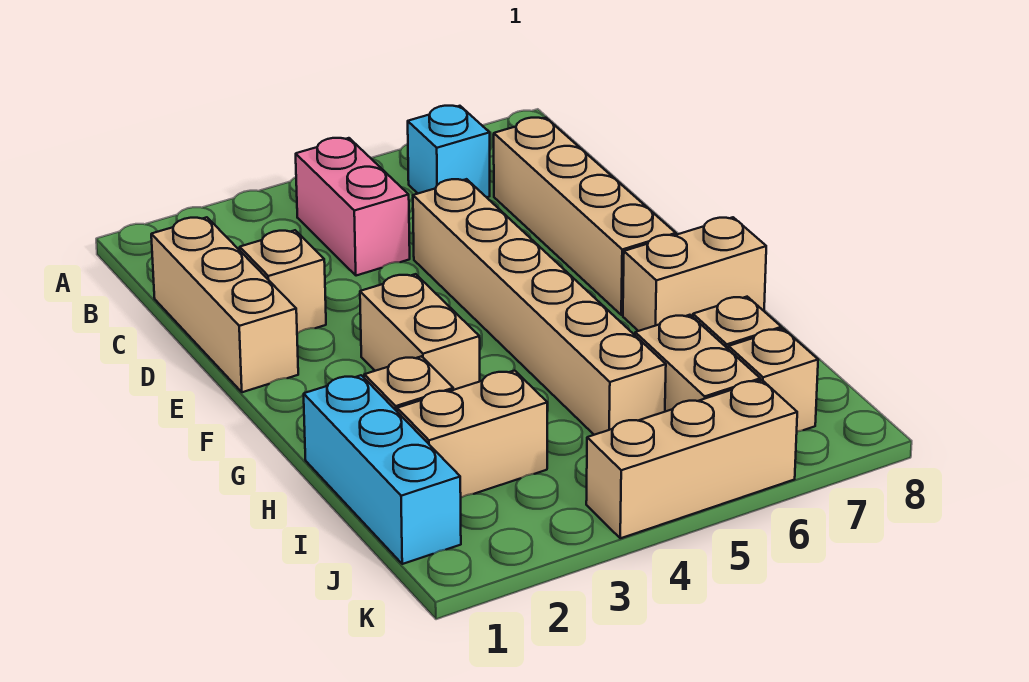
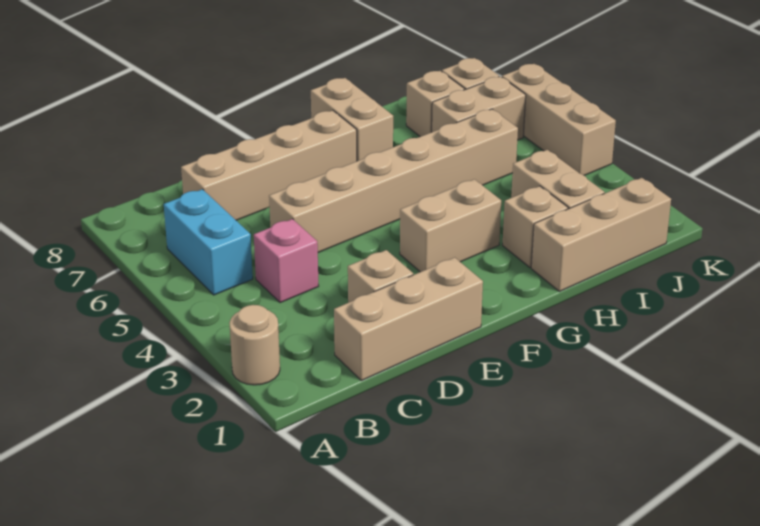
none -> tan 1x1 round brick [229,305,280,385]
pink 1x2 brick [296,138,410,276] -> pink 1x1 brick [254,219,319,303]
cyan 1x1 brick [408,106,490,197] -> cyan 1x2 brick [164,189,253,295]
cyan 1x3 brick [304,375,461,564] -> tan 1x3 brick [531,178,671,292]

